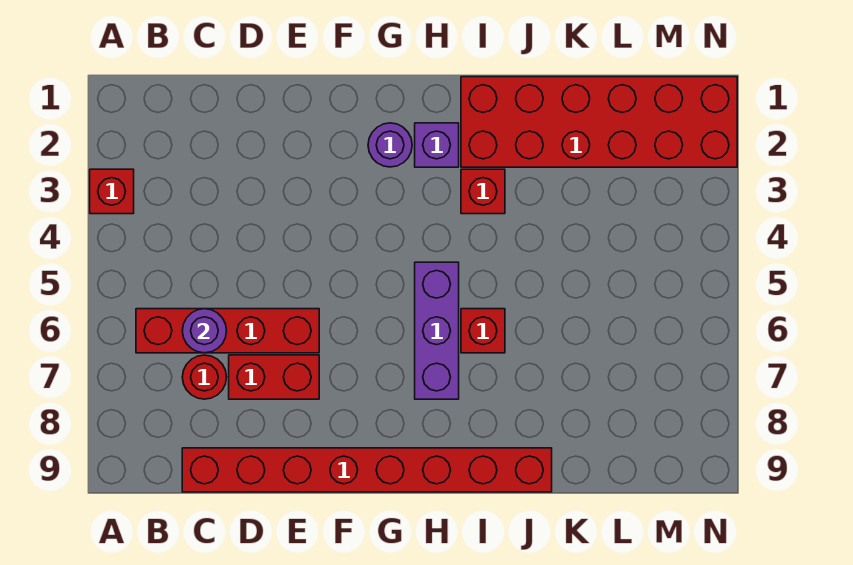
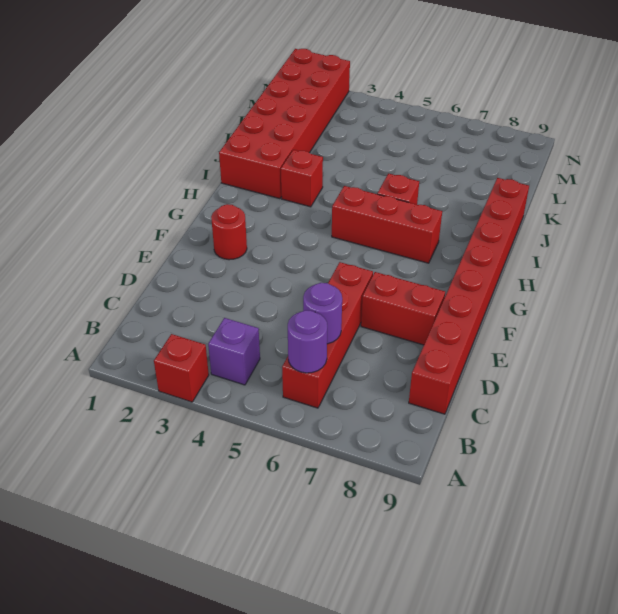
red 1x1 round brick [182,355,227,399] -> red 1x1 round brick moved to [211,204,247,260]
red 1x2 brick [229,355,319,399] -> red 1x2 brick turned to [361,272,445,345]
purple 1x1 round brick [368,123,412,167] -> purple 1x1 round brick moved to [288,310,327,373]
purple 1x1 brick [415,123,459,167] -> purple 1x1 brick moved to [208,318,260,385]
purple 1x3 brick [415,262,459,399] -> red 1x3 brick [332,186,442,263]

